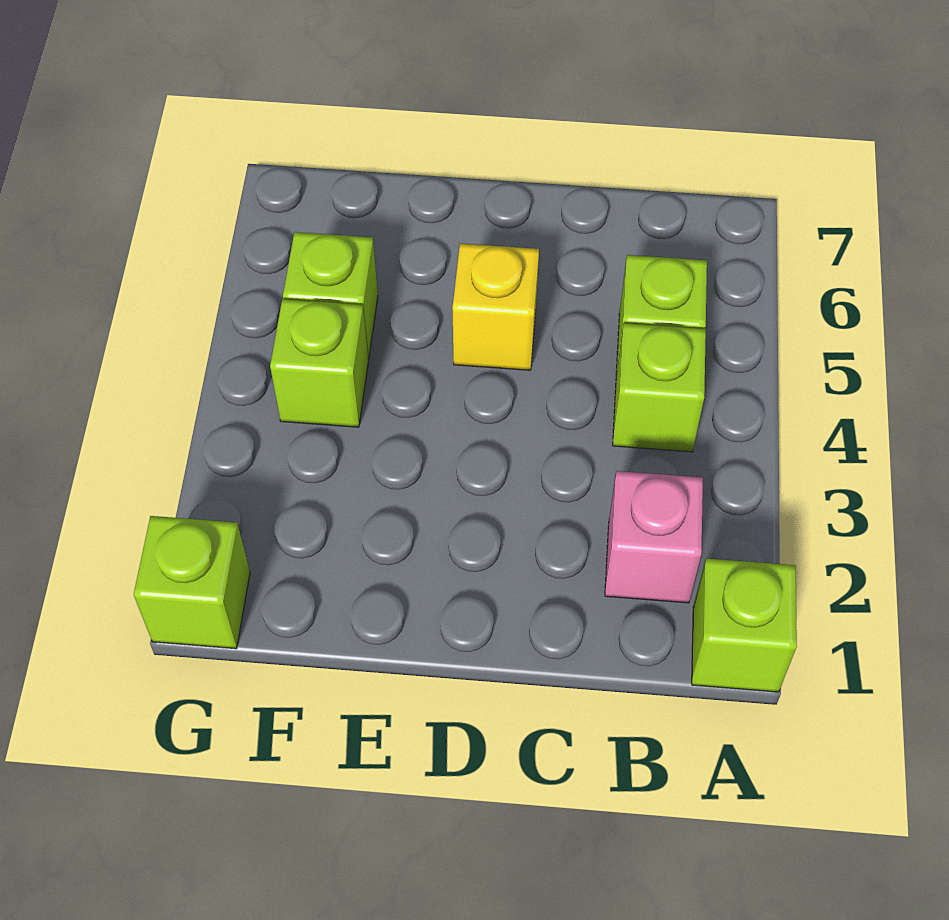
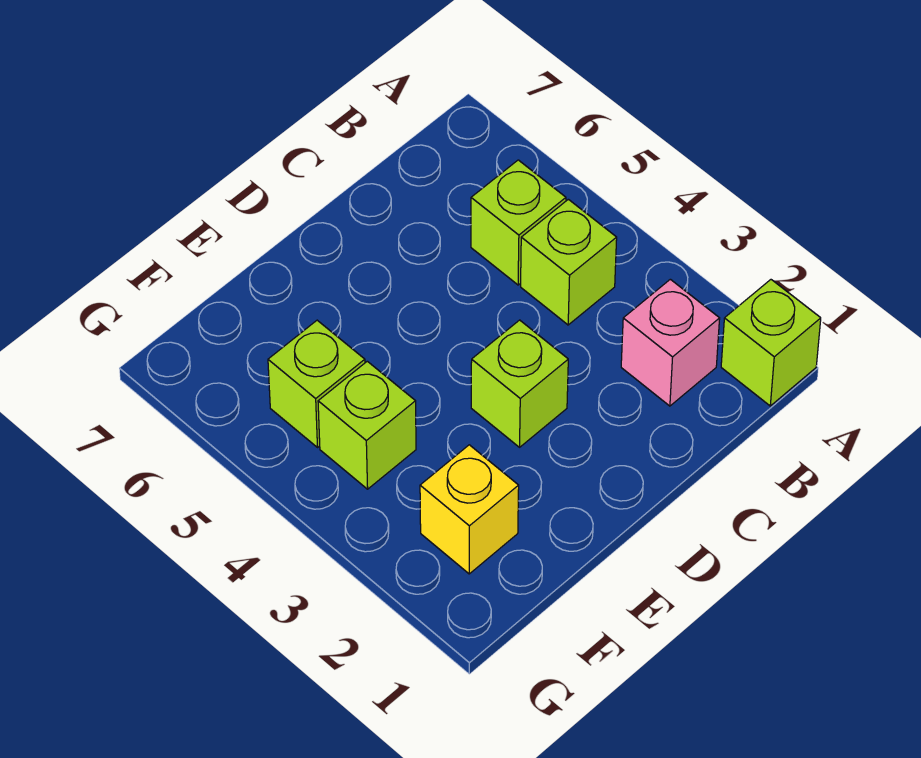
yellow 1x1 brick [452,243,539,370] -> yellow 1x1 brick moved to [420,445,519,574]
lime 1x1 brick [134,516,250,649] -> lime 1x1 brick moved to [471,320,568,447]

